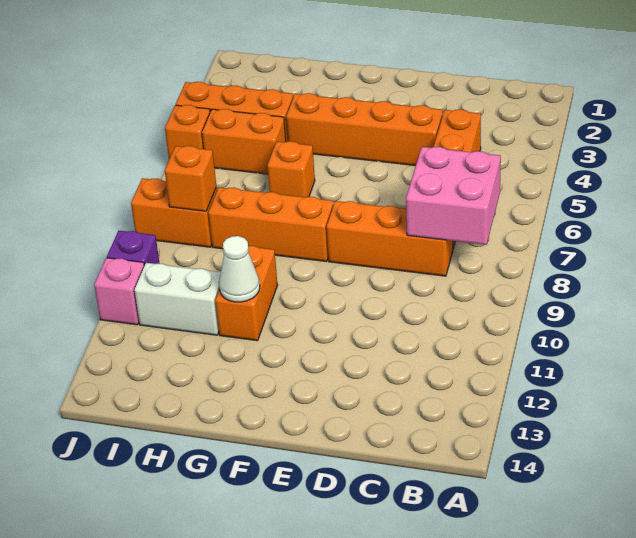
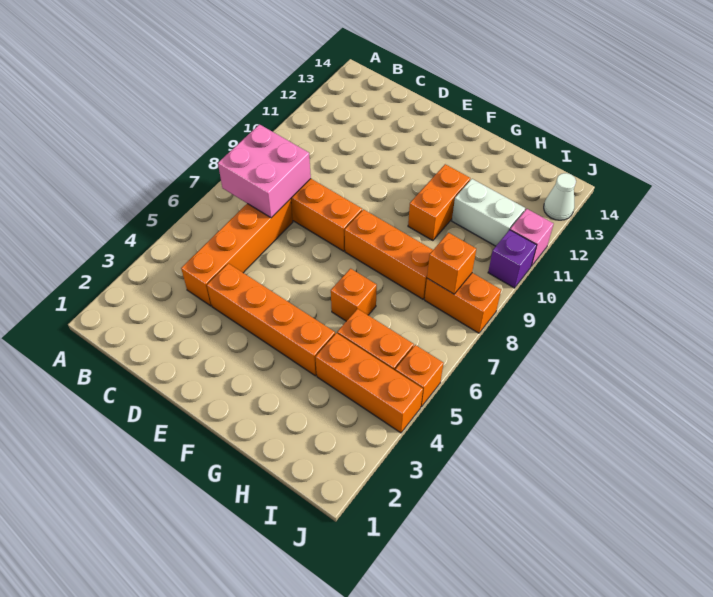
white 1x1 cone [219,236,260,302] -> white 1x1 cone moved to [544,173,576,220]

